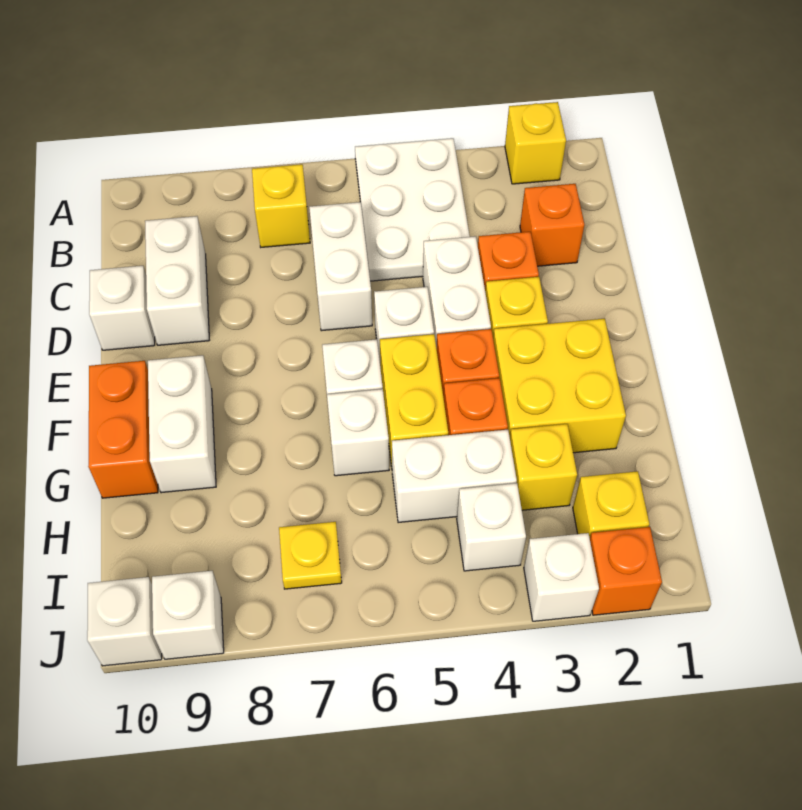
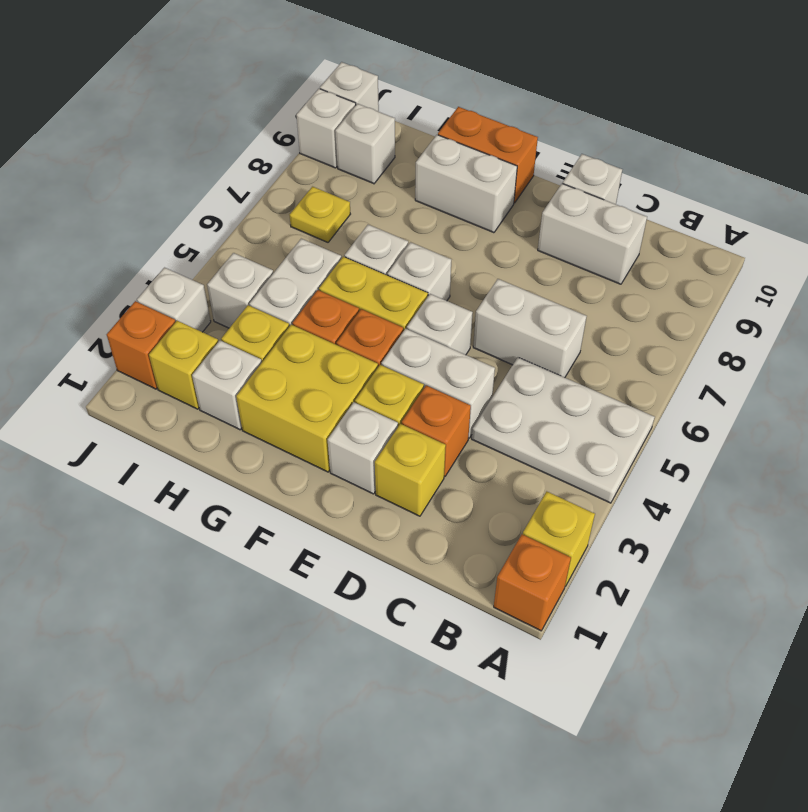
yellow 1x1 brick [252,164,310,247] -> yellow 1x1 brick moved to [375,424,446,516]
orange 1x1 brick [520,184,584,266] -> orange 1x1 brick moved to [494,534,571,631]
none -> white 1x1 brick [328,402,398,494]
none -> white 1x1 brick [192,341,262,430]
none -> white 1x1 brick [335,104,395,184]

